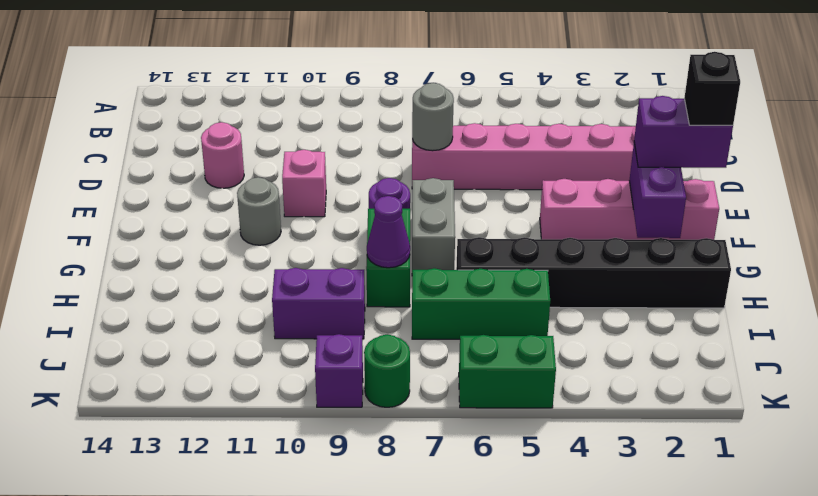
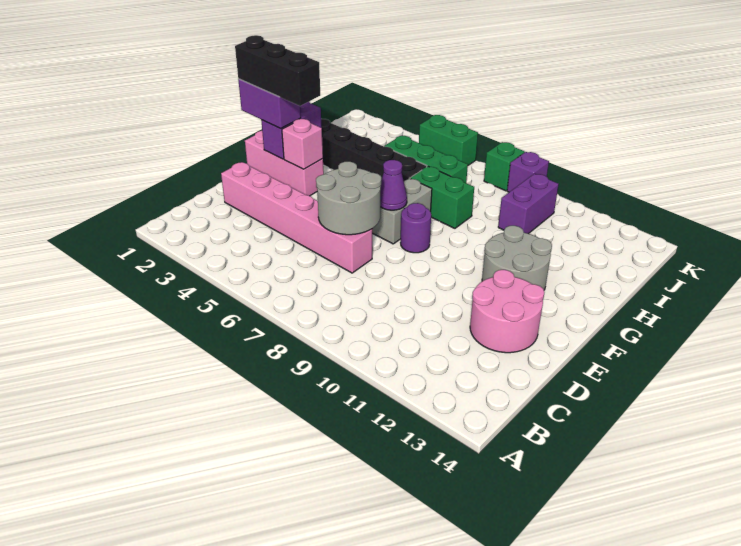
grey 1x1 round brick [412,83,454,151] -> grey 2x2 round brick [316,161,381,235]
pink 1x1 round brick [201,122,244,188] -> pink 2x2 round brick [470,270,544,353]
pink 1x1 brick [282,150,326,217] -> pink 1x1 brick moved to [282,119,323,169]
pink 1x4 brick [540,179,719,240] -> pink 1x3 brick [245,131,324,196]
black 1x1 brick [684,52,740,125] -> black 1x3 brick [235,35,320,106]
grey 1x1 round brick [237,177,281,245] -> grey 2x2 round brick [482,226,552,290]
green 1x2 brick [366,209,410,307] -> green 1x2 brick turned to [410,166,474,228]
purple 1x1 cone [367,196,410,268] -> purple 1x1 cone moved to [380,160,407,210]
purple 1x2 brick [272,268,365,339] -> purple 1x2 brick turned to [498,174,559,234]
green 1x1 round brick [364,334,410,407] -> green 1x1 brick [484,142,525,191]

